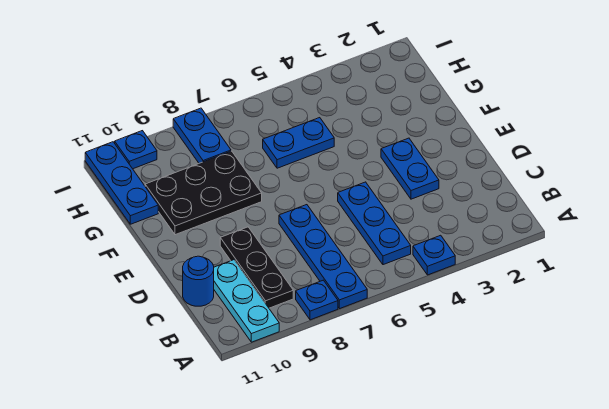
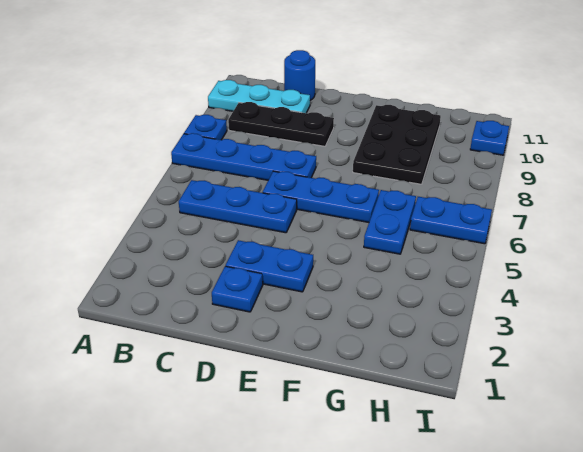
blue 1x1 plate [413,235,455,275] -> blue 1x1 plate moved to [212,266,263,312]
blue 1x3 plate [85,142,158,224] -> blue 1x3 plate moved to [263,171,379,222]
blue 1x2 plate [173,108,231,163] -> blue 1x2 plate moved to [410,197,492,244]

